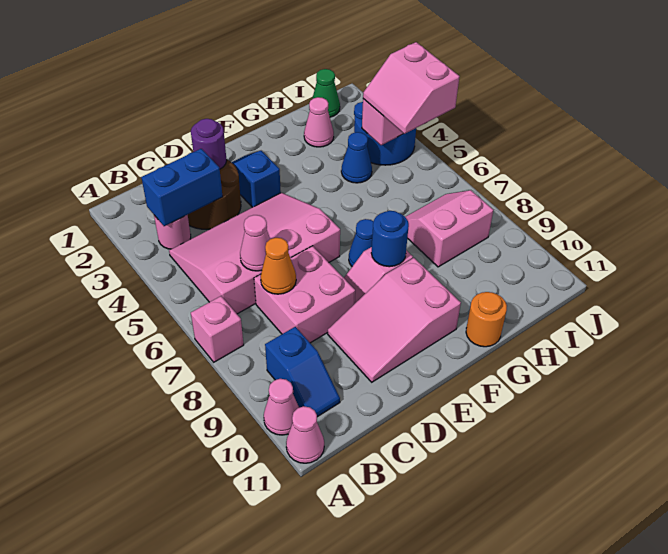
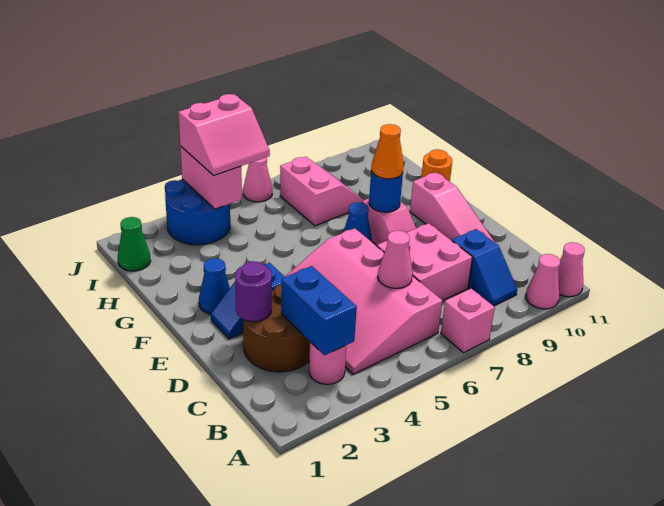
blue 1x2 slope [265,327,340,417] -> blue 1x2 slope turned to [452,229,517,306]
orange 1x1 cone [261,238,296,294] -> orange 1x1 cone moved to [371,124,404,179]
pink 2x3 slope [328,258,461,382] -> pink 1x3 slope [410,172,494,242]
pink 1x1 cone [304,97,334,147] -> pink 1x1 cone moved to [243,157,272,202]
blue 1x1 cone [341,132,372,183] -> blue 1x1 cone moved to [199,258,230,314]
pink 2x2 slope [406,190,493,267] -> pink 2x2 slope turned to [280,157,364,226]

